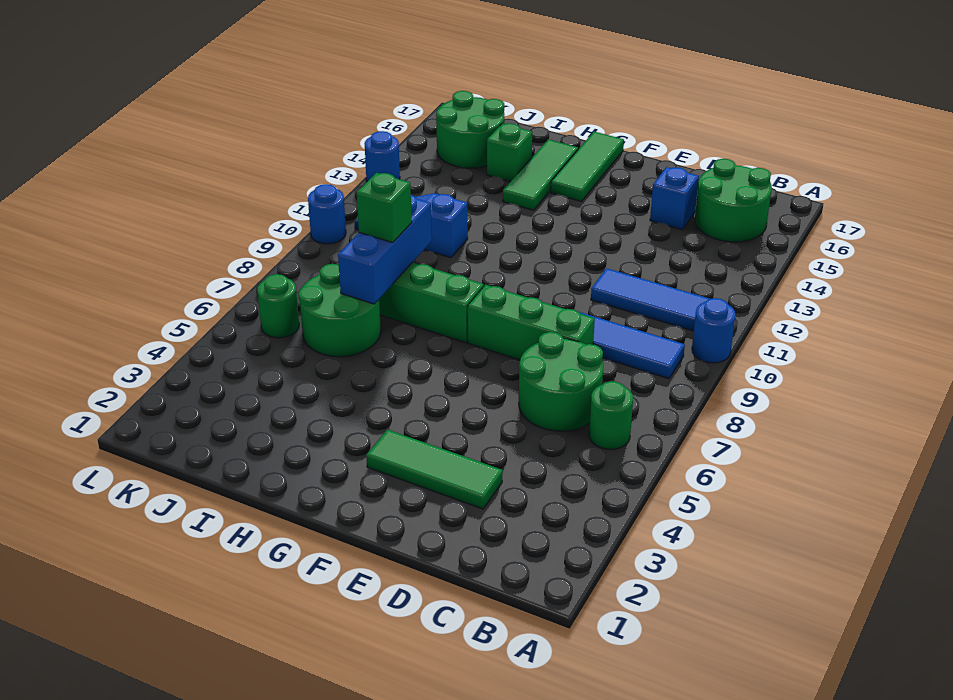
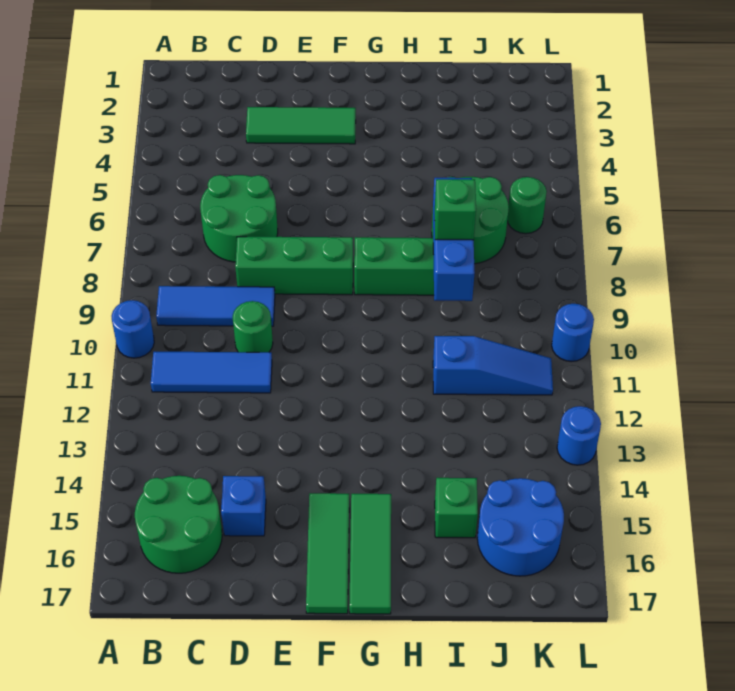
green 1x1 round brick [589,381,633,449] -> green 1x1 round brick moved to [233,301,273,352]
green 1x3 tile [503,139,578,210] -> green 1x3 tile moved to [306,493,349,614]
green 2x2 round brick [436,91,504,168] -> blue 2x2 round brick [477,478,564,576]

